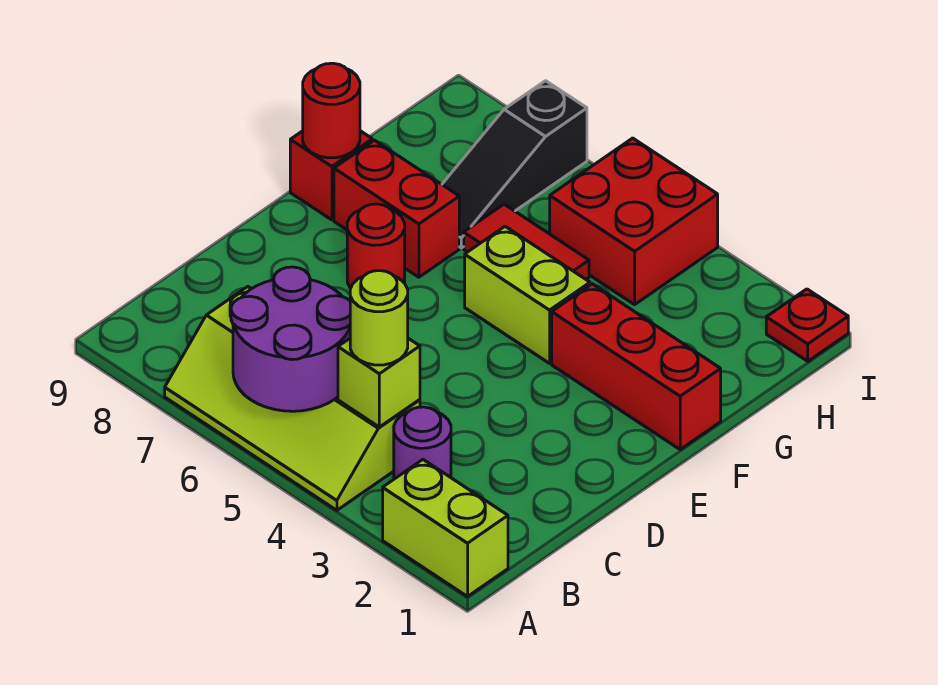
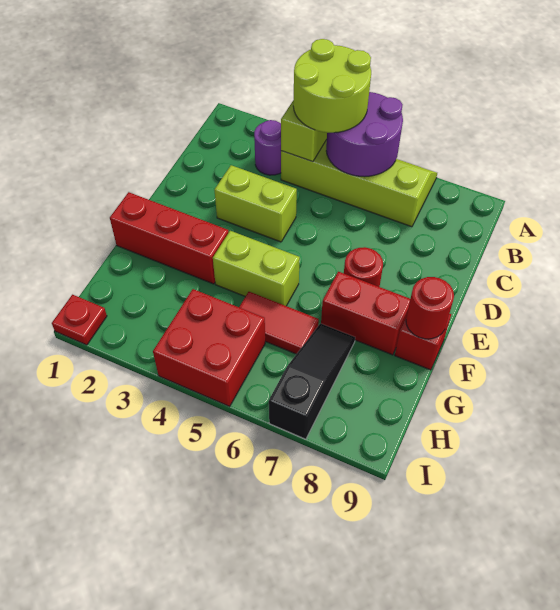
lime 1x2 brick [383,460,508,596] -> lime 1x2 brick moved to [214,165,297,242]
lime 1x1 round brick [350,271,408,365] -> lime 2x2 round brick [293,39,371,133]

